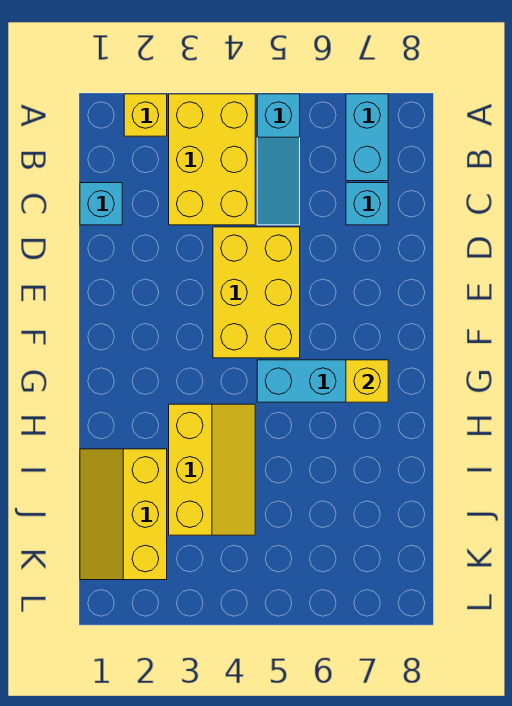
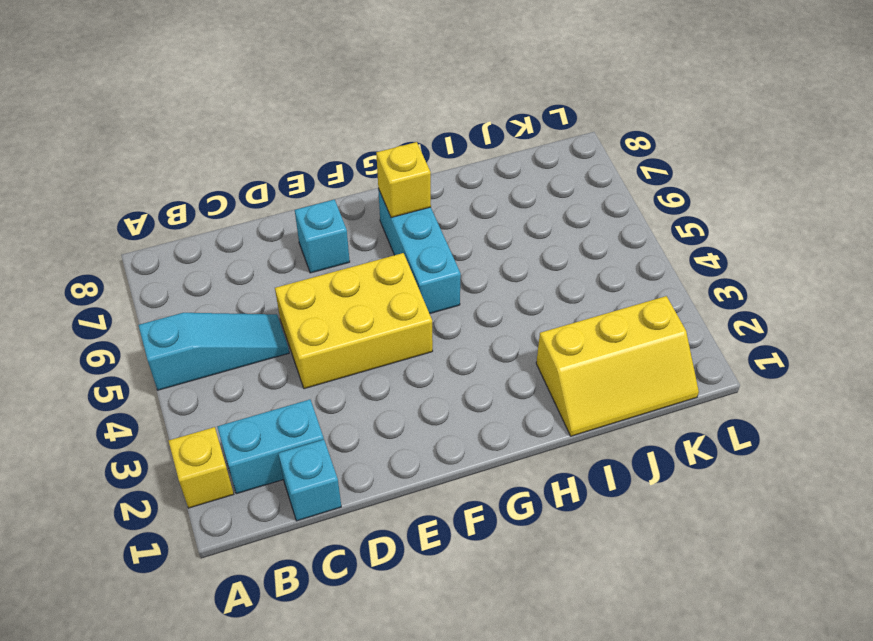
yellow 2x3 brick [169,94,255,225] -> none
cyan 1x2 brick [346,94,388,181] -> cyan 1x2 brick moved to [217,400,324,494]
cyan 1x1 brick [346,183,388,225] -> cyan 1x1 brick moved to [295,200,350,273]
yellow 2x3 slope [169,404,255,535] -> none

